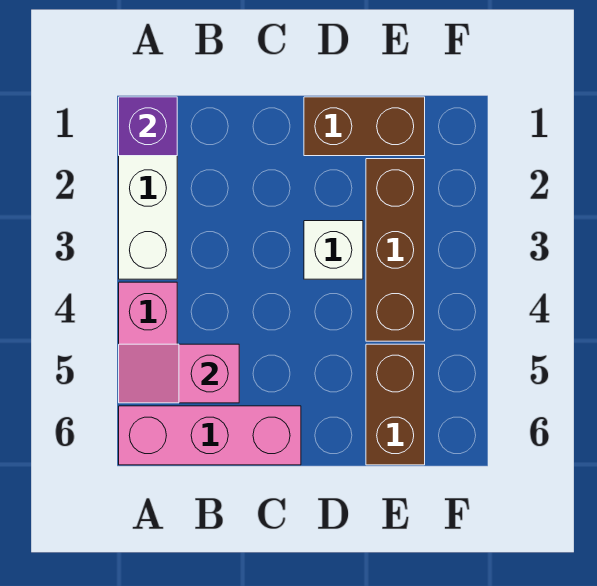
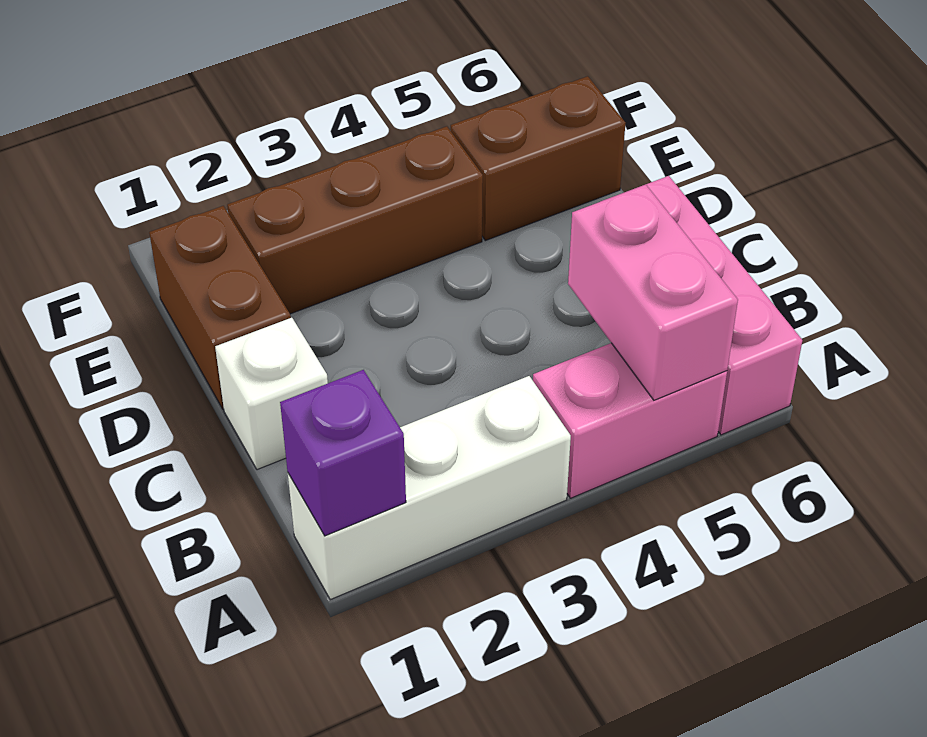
pink 1x2 slope [119,344,239,403] -> pink 1x2 brick [568,185,738,400]
white 1x1 brick [304,221,363,279] -> white 1x1 brick moved to [215,318,328,470]

